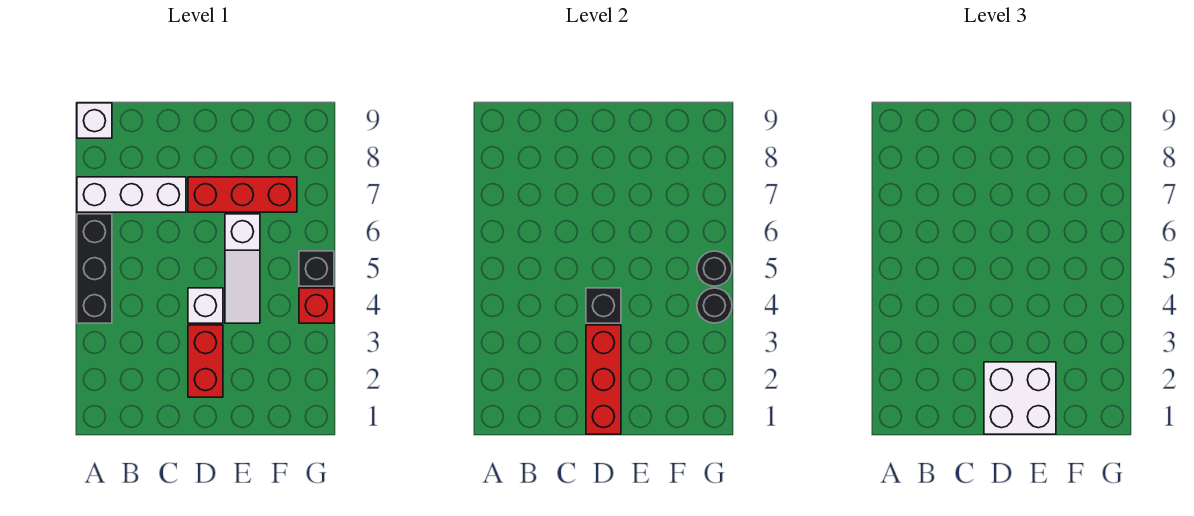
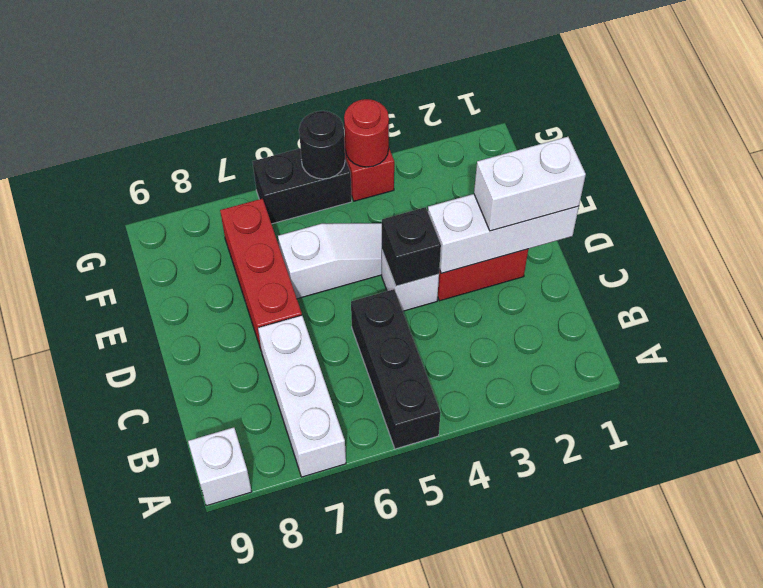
black 1x3 brick [77,214,112,323] -> black 1x3 brick turned to [351,289,441,449]
red 1x3 brick [586,325,621,434] -> white 1x3 brick [428,194,579,273]
white 2x2 brick [984,362,1056,434] -> white 1x2 brick [474,137,586,231]
black 1x1 round brick [697,288,732,323] -> red 1x1 round brick [344,99,389,167]
black 1x1 brick [299,251,334,286] -> black 1x2 brick [252,148,352,224]

